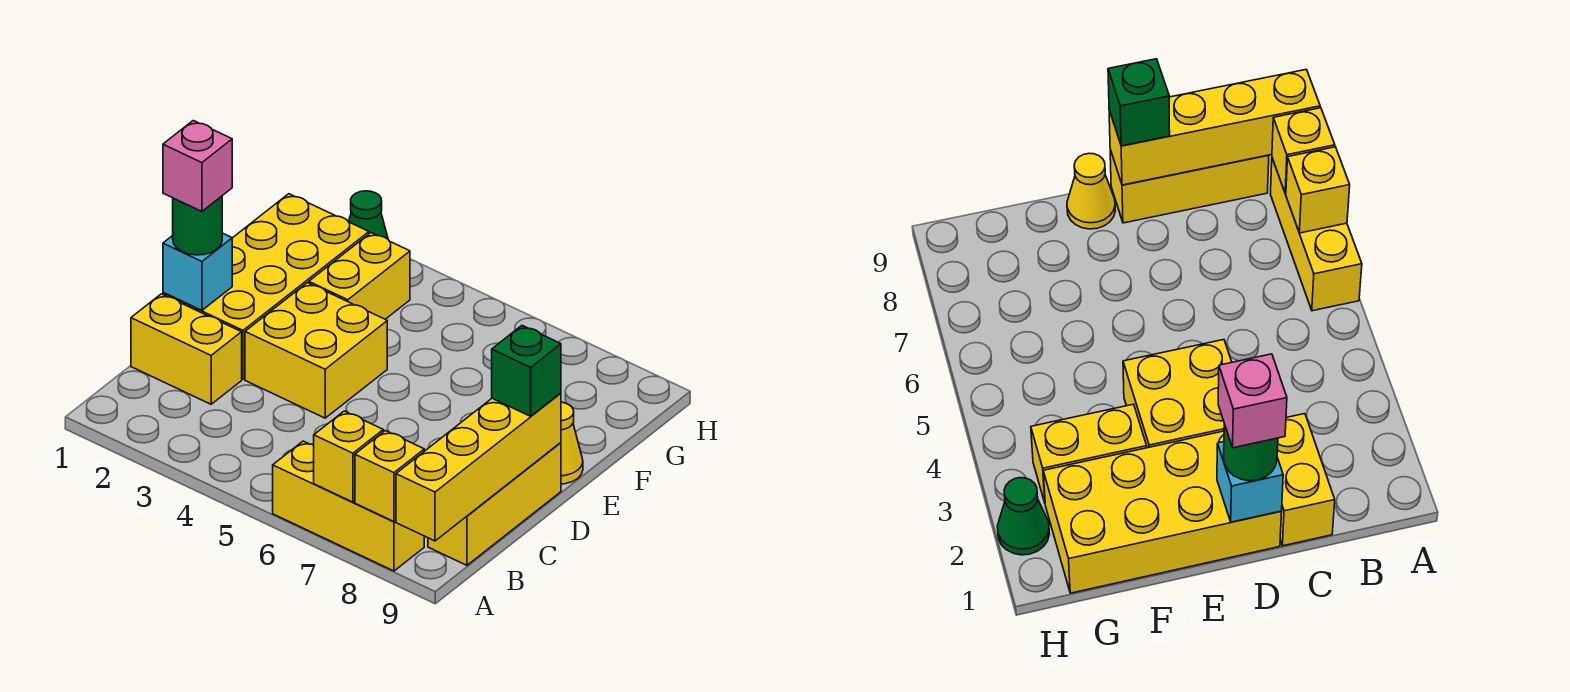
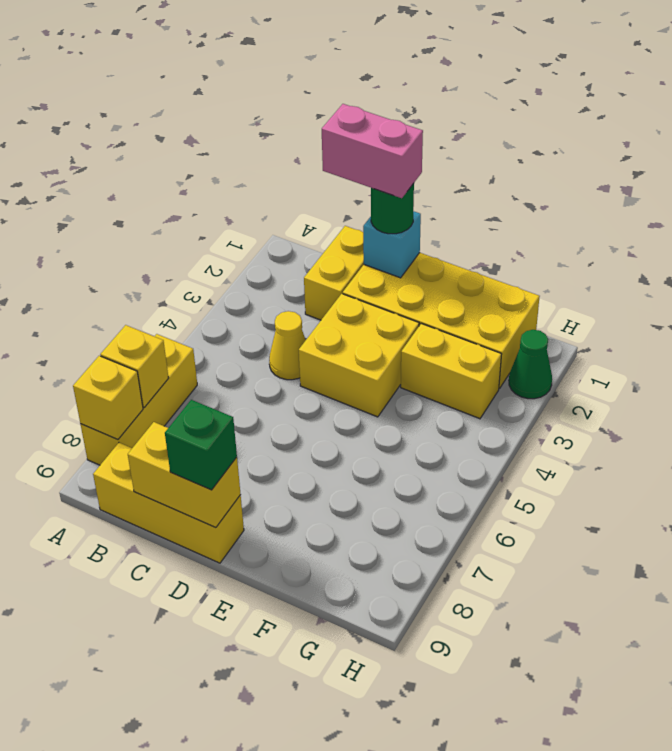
yellow 1x4 brick [396,393,561,541] -> yellow 1x2 brick [128,422,241,528]
pink 1x1 brick [163,121,232,211] -> pink 1x2 brick [322,104,423,198]
yellow 1x1 cone [561,402,583,484] -> yellow 1x1 cone moved to [269,311,306,380]

